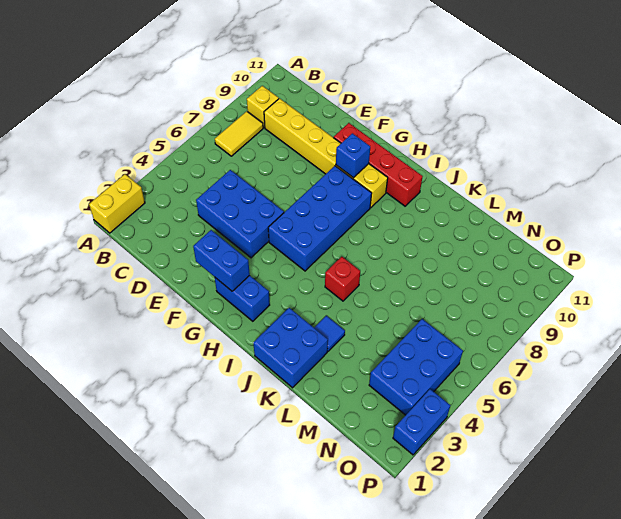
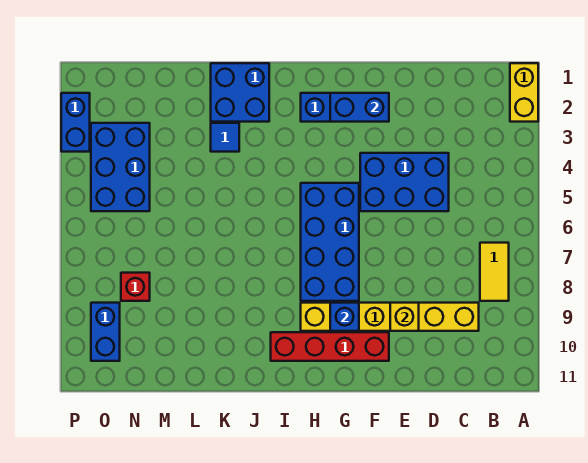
yellow 1x1 brick [247,86,279,128] -> yellow 1x1 brick moved to [390,303,419,331]
red 1x1 brick [325,257,360,301] -> red 1x1 brick moved to [121,273,150,301]
none -> blue 1x2 brick [91,303,120,361]

